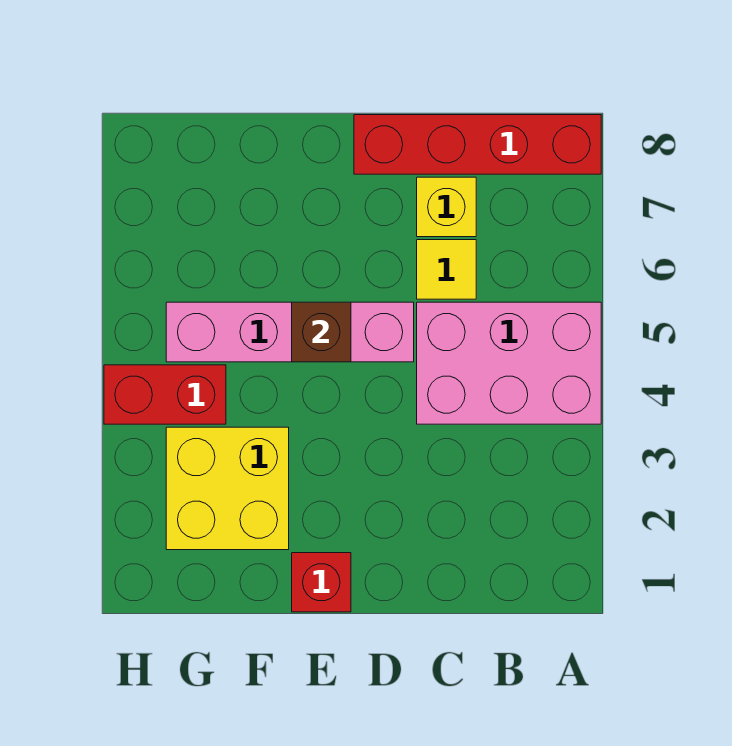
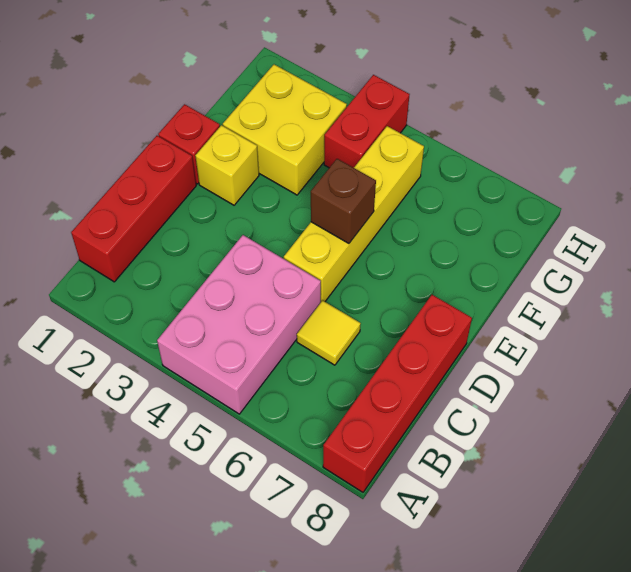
none -> red 1x3 brick [71,136,196,282]
yellow 1x1 brick [417,177,476,237] -> yellow 1x1 brick moved to [195,125,259,205]
pink 1x4 brick [166,302,414,362] -> yellow 1x4 brick [284,126,424,302]

